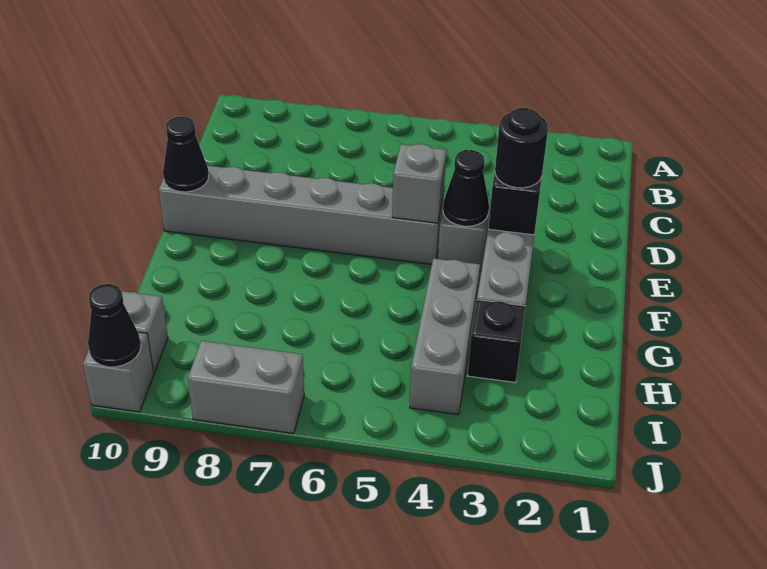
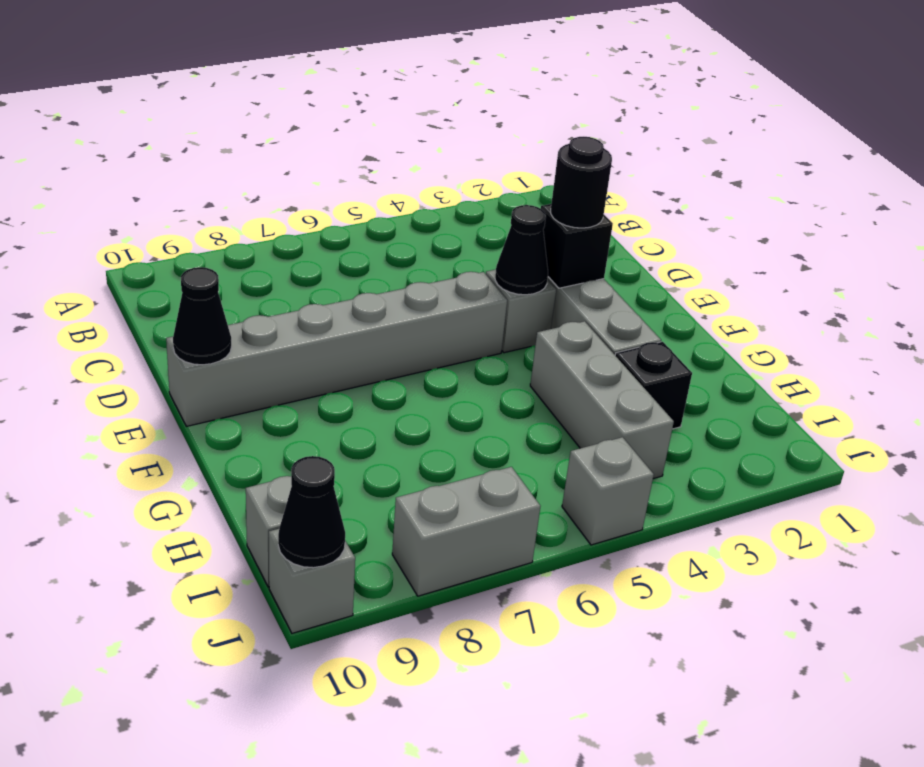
grey 1x1 brick [392,144,446,223] -> grey 1x1 brick moved to [562,437,654,545]

